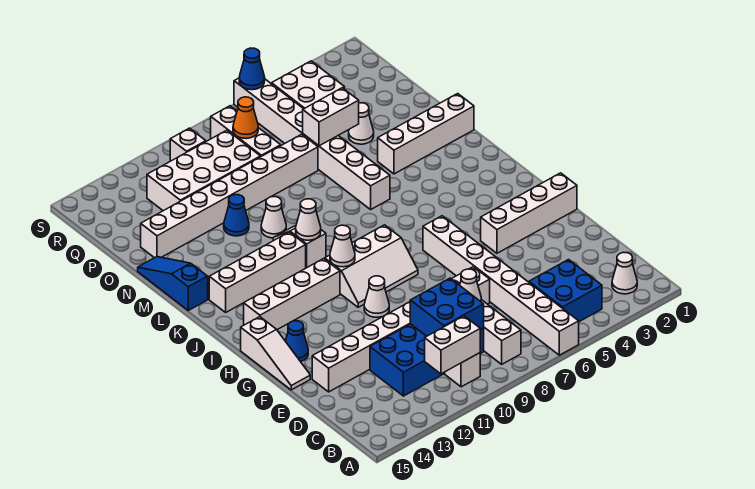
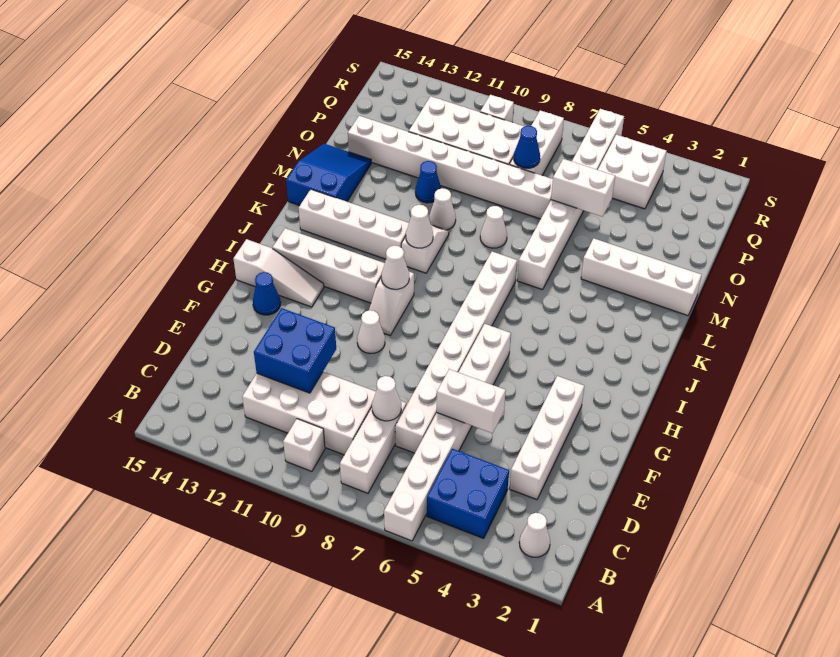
white 1x2 brick [425,316,481,374] -> white 1x2 brick moved to [437,369,506,433]
blue 2x4 brick [370,324,484,396] -> white 2x4 brick [242,372,376,455]
blue 2x2 brick [410,278,484,336] -> blue 2x2 brick moved to [254,308,336,393]
white 1x8 brick [312,267,490,392] -> white 1x8 brick turned to [395,252,517,453]
white 1x3 slope [241,317,310,390] -> white 1x3 slope turned to [233,239,324,307]
white 1x4 brick [481,173,577,253] -> white 1x4 brick turned to [510,376,584,500]
white 2x3 slope [325,225,418,307] -> white 1x2 slope [369,272,414,335]
blue 1x3 slope [138,257,208,310] -> blue 2x3 slope [286,144,371,206]
white 1x1 cone [349,103,374,144] -> white 1x1 cone moved to [480,206,507,248]
orange 1x1 cone [233,97,258,139] -> none
blue 1x1 cone [239,48,265,90] -> blue 1x1 cone moved to [514,126,540,168]

